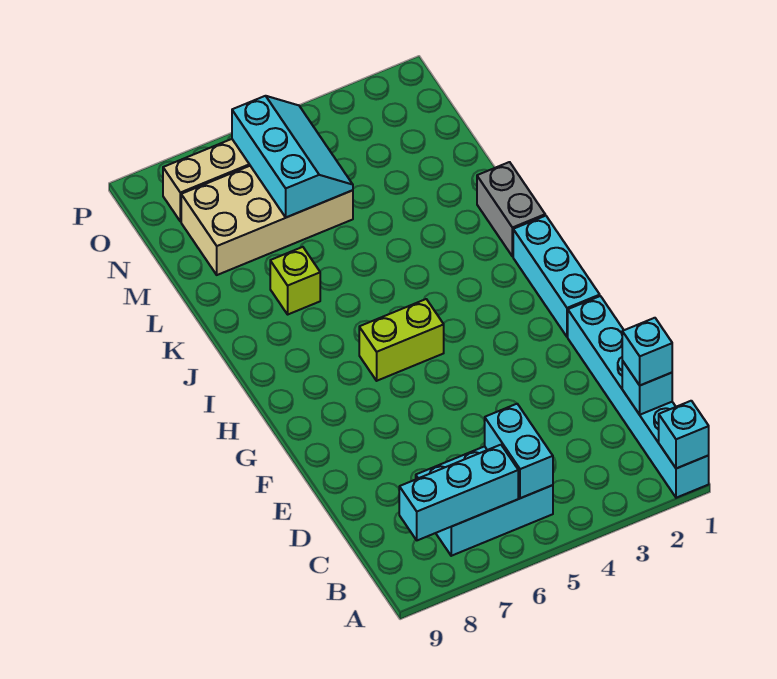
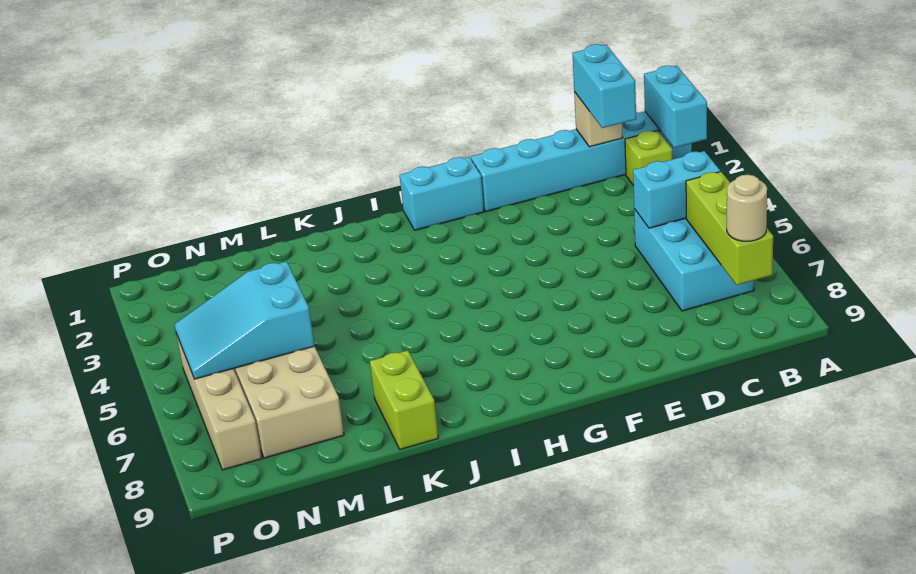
cyan 1x1 brick [659,401,709,469] -> cyan 1x2 brick [644,65,707,148]
cyan 1x3 brick [399,445,518,540] -> lime 1x3 brick [686,172,773,285]
none -> tan 1x1 round brick [727,175,767,241]
cyan 1x1 brick [622,361,672,415] -> tan 1x1 brick [574,92,623,147]
cyan 1x1 brick [622,318,672,385] -> cyan 1x2 brick [572,44,636,128]
cyan 1x3 brick [513,216,600,337] -> cyan 1x2 brick [400,157,484,230]
lime 1x2 brick [359,299,444,381] -> lime 1x2 brick moved to [370,350,438,449]
grey 1x2 brick [477,162,545,257] -> none
lime 1x1 brick [270,247,320,314] -> lime 1x1 brick moved to [625,131,672,186]
cyan 2x3 slope [232,96,353,217] -> cyan 2x3 slope turned to [174,261,315,379]

